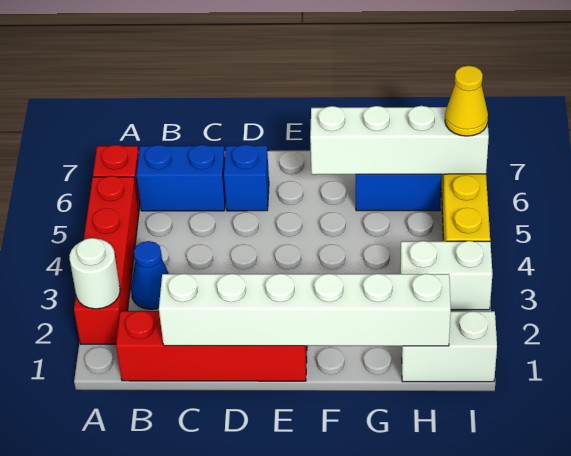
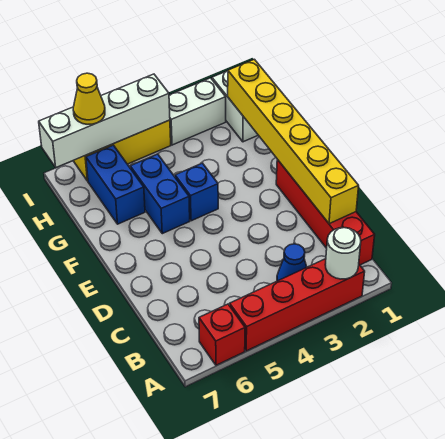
blue 1x2 brick [136,145,226,211] -> blue 1x2 brick moved to [130,154,190,234]
white 1x6 brick [159,274,451,346] -> yellow 1x6 brick [228,59,359,224]
blue 1x1 brick [224,144,269,211] -> blue 1x1 brick moved to [175,163,218,221]
white 1x4 brick [310,106,489,175] -> white 1x4 brick turned to [39,74,170,168]
white 1x2 brick [400,241,492,310] -> white 1x2 brick turned to [169,78,226,145]

